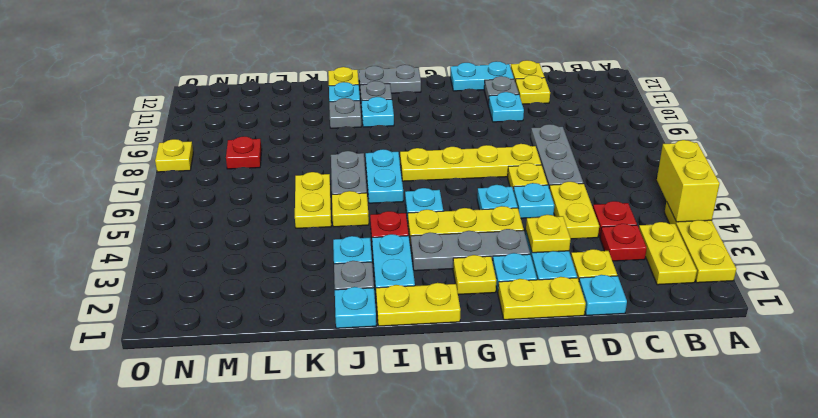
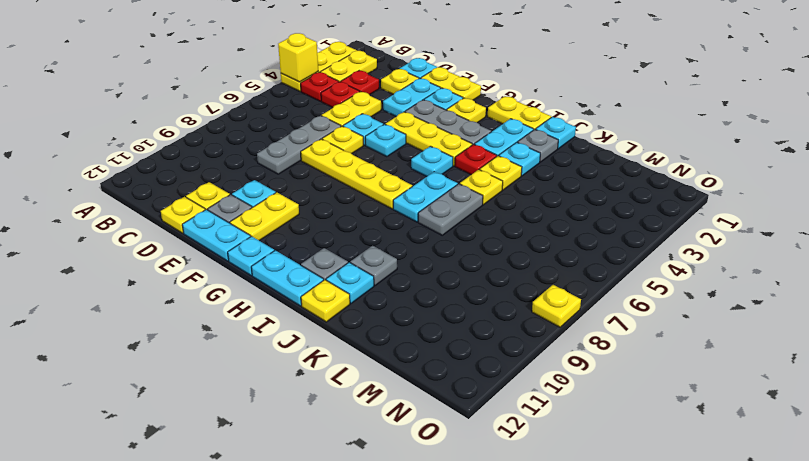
yellow 1x2 brick [657,140,720,222] -> yellow 1x1 brick [278,33,318,82]
yellow 1x1 plate [526,215,571,253] -> yellow 1x1 plate moved to [480,156,522,190]
grey 1x2 plate [359,65,421,93] -> cyan 1x2 plate [251,250,324,306]
cyan 1x1 plate [361,97,394,127] -> cyan 1x1 plate moved to [228,236,274,276]
yellow 1x2 plate [295,172,331,228] -> yellow 1x2 plate moved to [230,192,299,241]
red 1x1 plate [226,136,262,169] -> red 1x1 plate moved to [301,72,339,101]

